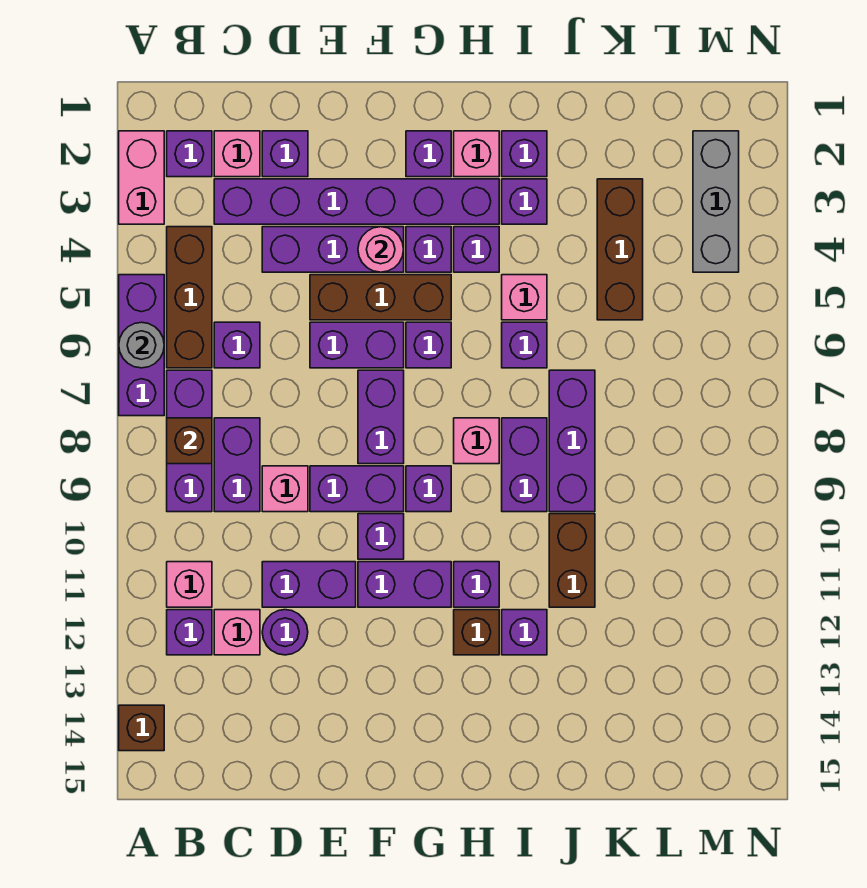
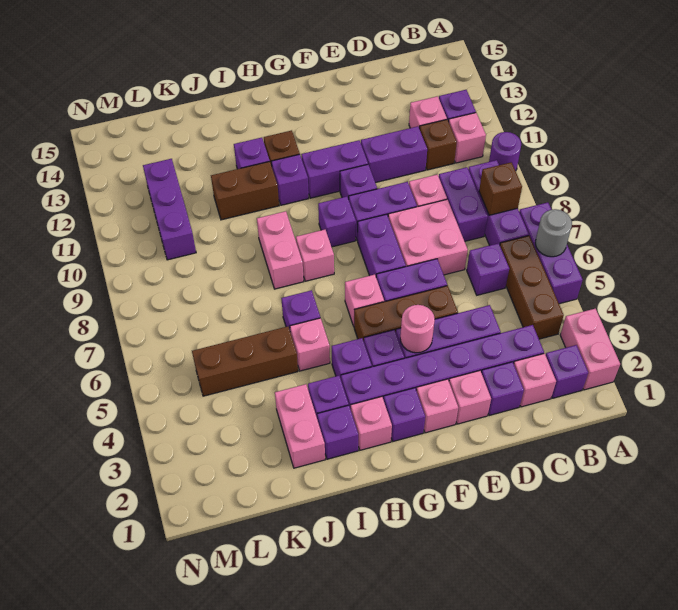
brown 1x1 brick [119,705,164,751] -> brown 1x1 brick moved to [419,120,457,170]
none -> pink 2x2 brick [388,200,468,275]
purple 1x1 round brick [262,610,308,655] -> purple 1x1 round brick moved to [489,132,521,171]
none -> pink 1x1 brick [449,371,491,424]
none -> pink 1x1 brick [416,379,458,433]
purple 1x1 brick [406,322,451,368] -> pink 1x1 brick [345,274,384,326]
purple 1x2 brick [502,418,547,512] -> pink 1x2 brick [257,211,304,289]
none -> pink 1x2 brick [275,384,325,468]
purple 1x3 brick [549,370,595,512] -> purple 1x3 brick moved to [143,159,196,260]
brown 1x2 brick [549,514,595,607] -> brown 1x2 brick turned to [211,162,279,220]
brown 1x3 brick [597,179,643,320] -> brown 1x3 brick turned to [192,326,298,396]
grey 1x3 brick [693,131,739,272] -> none

